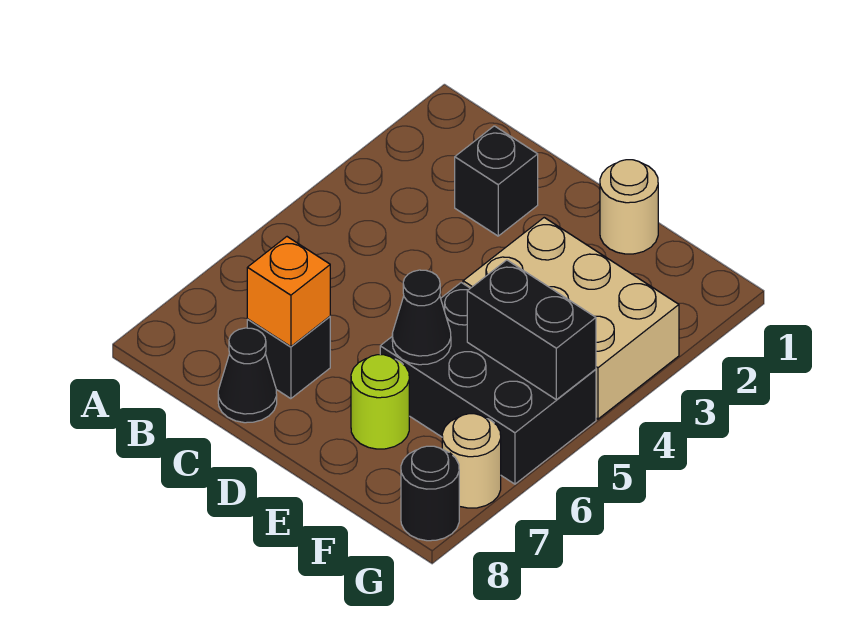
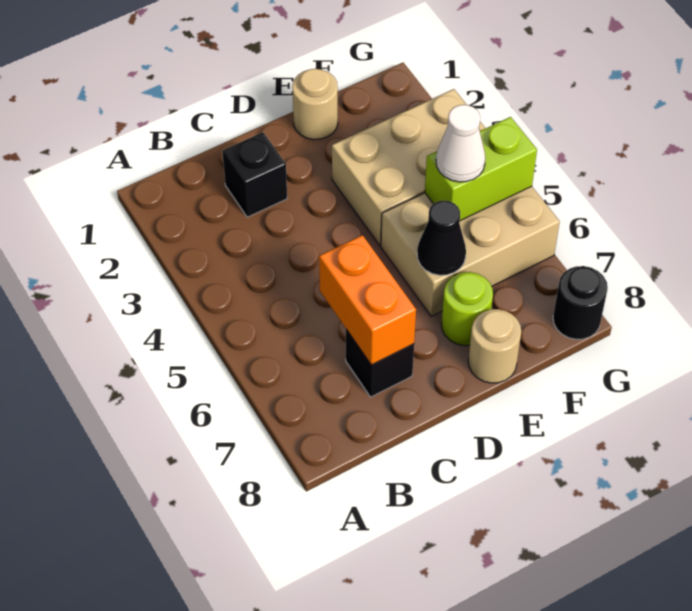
orange 1x1 brick [247,237,330,347] -> orange 1x2 brick [319,235,416,365]
black 1x1 cone [218,328,277,423] -> none
black 2x3 brick [380,283,596,484] -> tan 2x3 brick [381,186,560,316]
black 1x2 brick [467,260,596,400] -> lime 1x2 brick [425,117,537,221]
none -> white 1x1 cone [436,105,485,182]
tan 1x1 round brick [442,414,501,508] -> tan 1x1 round brick moved to [468,309,521,383]

